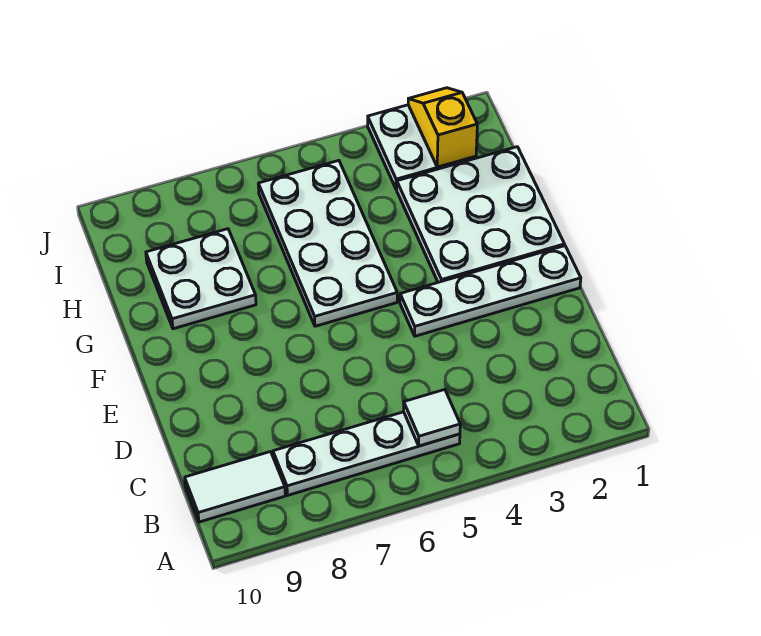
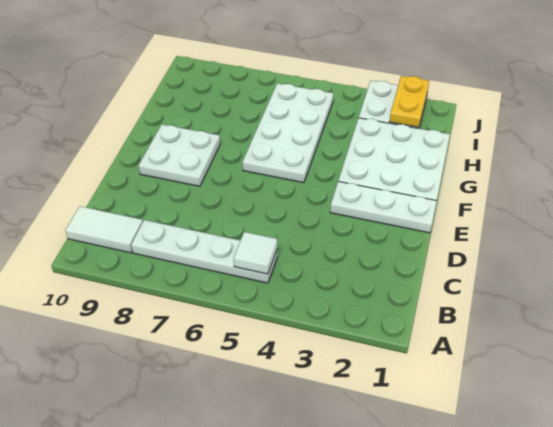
white 1x4 plate [400,246,581,336] -> white 1x3 plate [330,181,437,233]
white 2x2 plate [146,229,256,329] -> white 2x2 plate moved to [139,124,220,186]
yellow 1x2 slope [408,88,477,167] -> yellow 1x2 plate [389,76,429,127]

